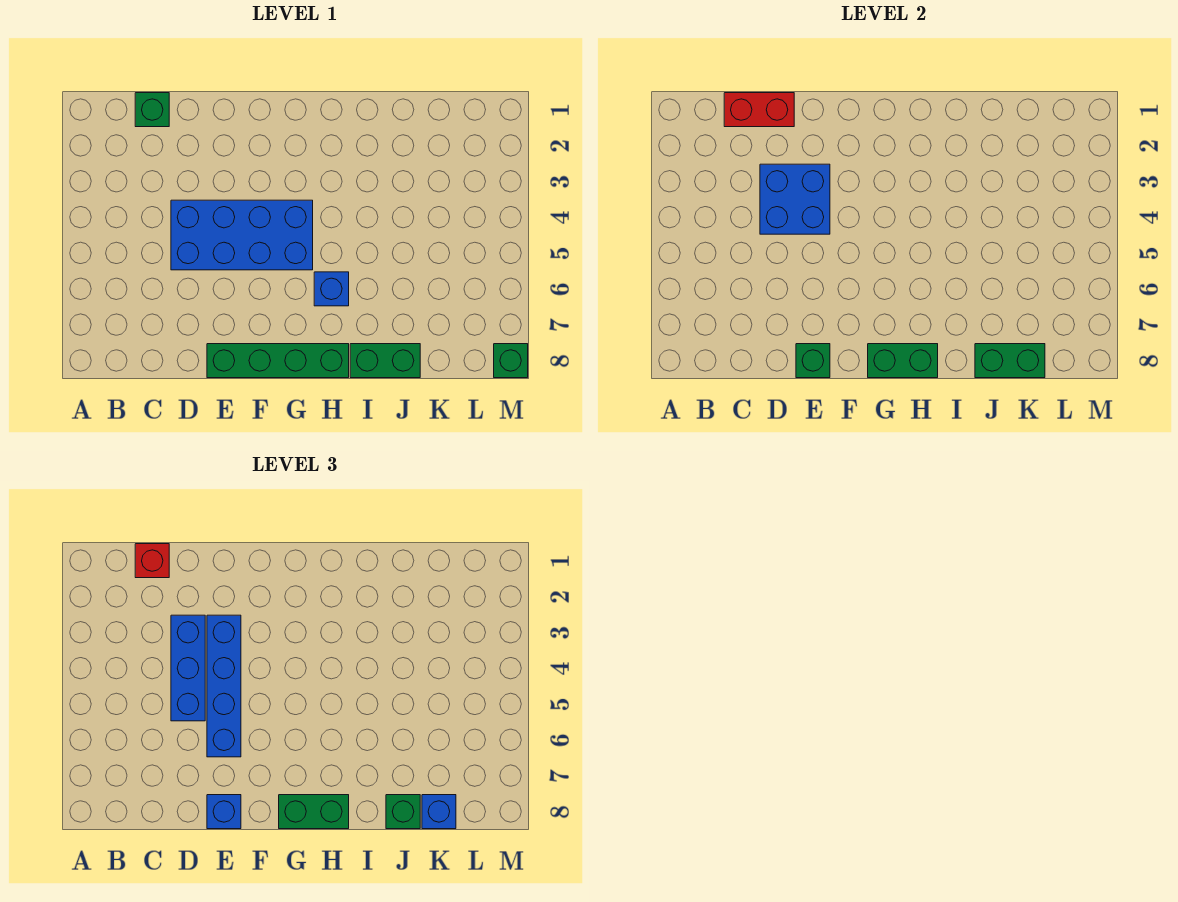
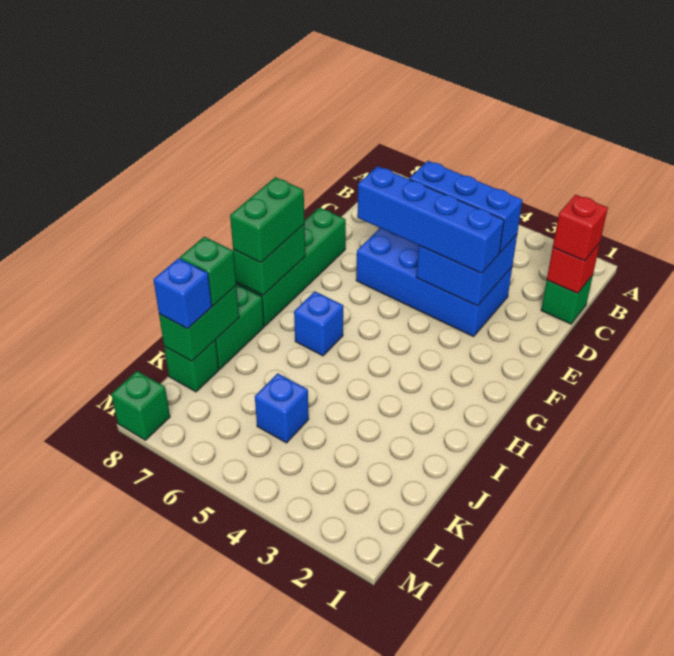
red 1x2 brick [724,93,794,127] -> red 1x1 brick [547,243,600,293]
blue 2x4 brick [171,200,313,270] -> blue 2x4 brick turned to [356,228,512,337]
green 1x1 brick [796,344,830,378] -> green 1x1 brick moved to [164,340,219,392]
blue 1x1 brick [207,795,241,829] -> blue 1x1 brick moved to [255,373,309,443]

